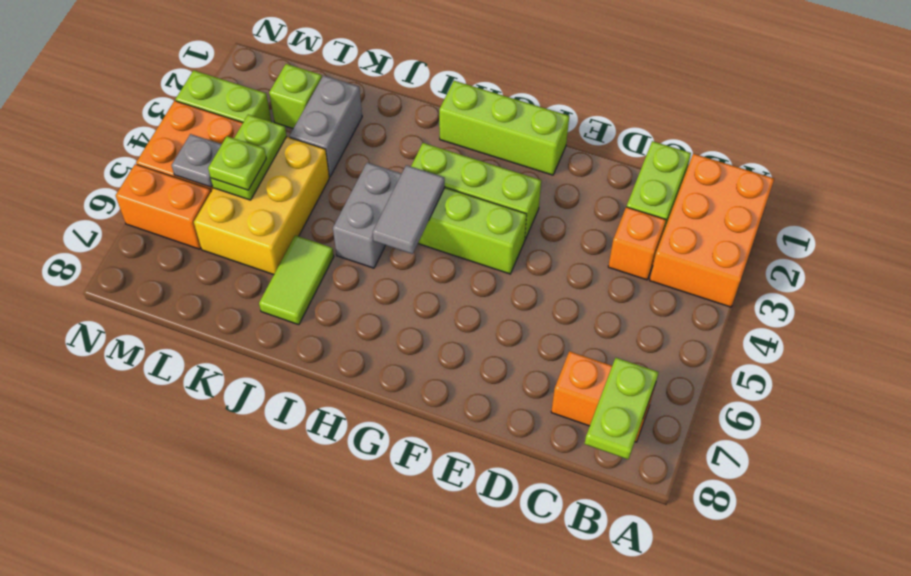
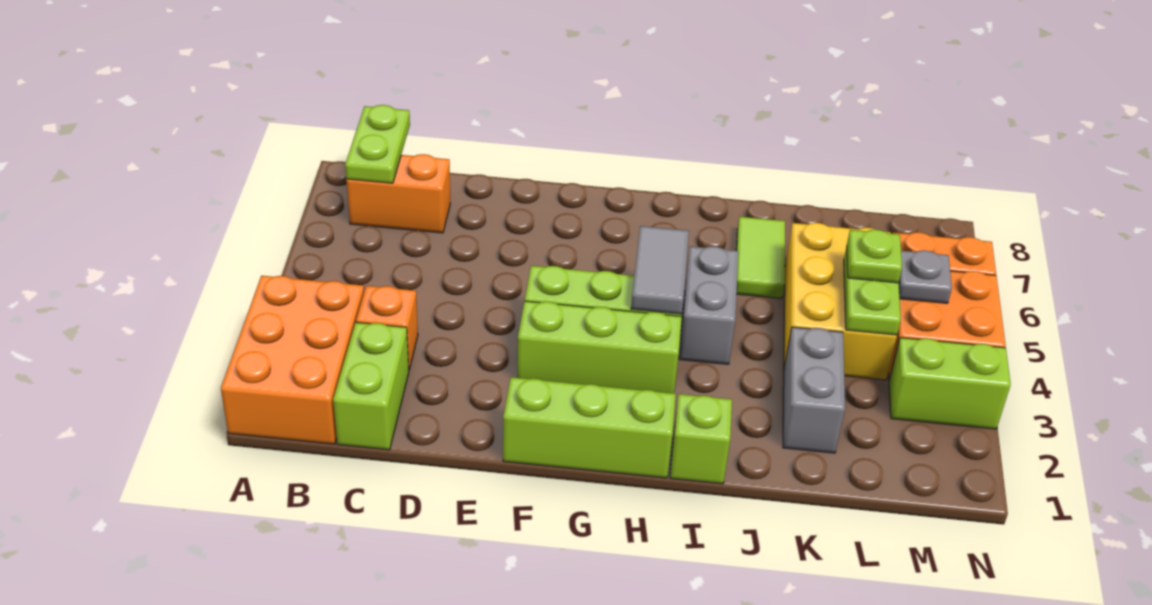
lime 1x1 brick [269,64,322,128] -> lime 1x1 brick moved to [670,394,732,484]

